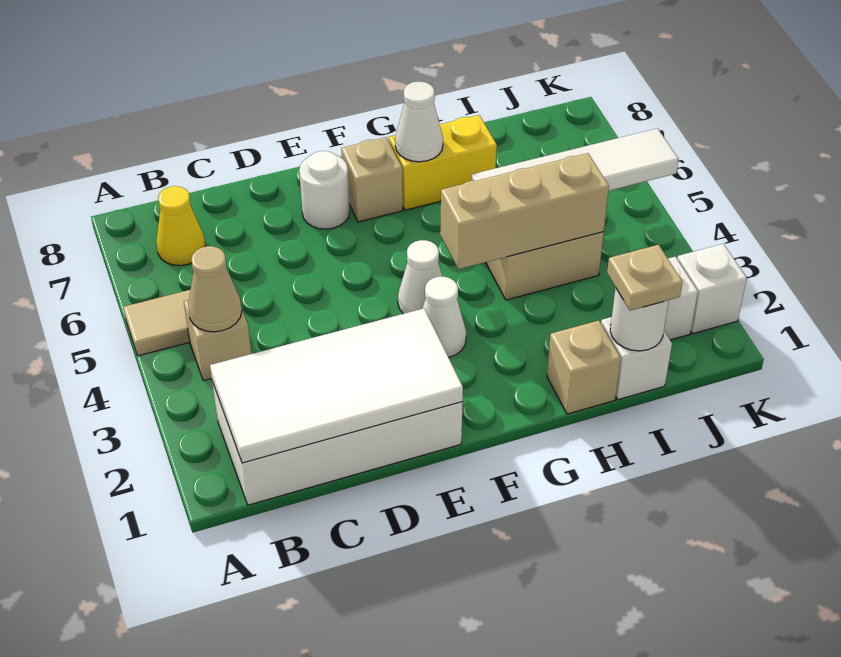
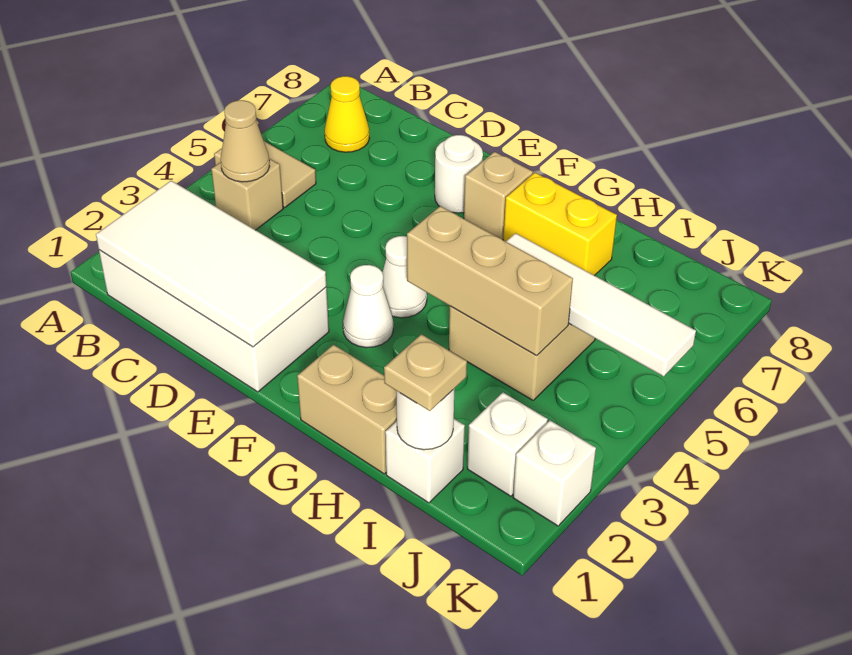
white 1x1 cone [395,82,443,162] -> none
tan 1x1 brick [547,320,621,414] -> tan 1x2 brick [297,345,397,474]

